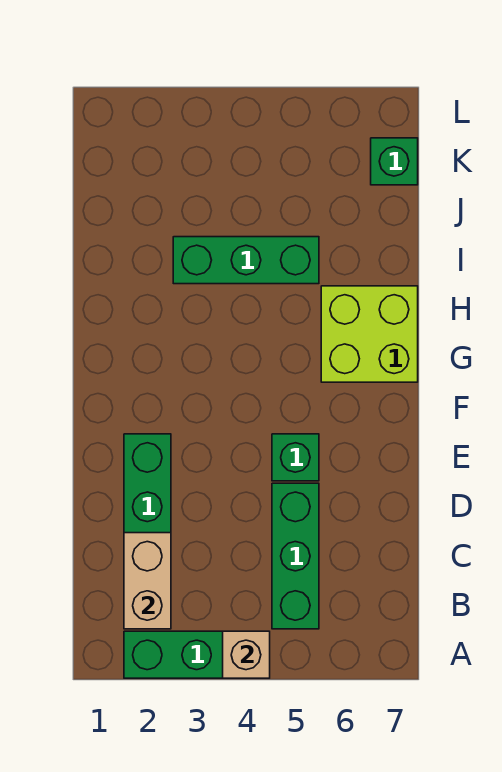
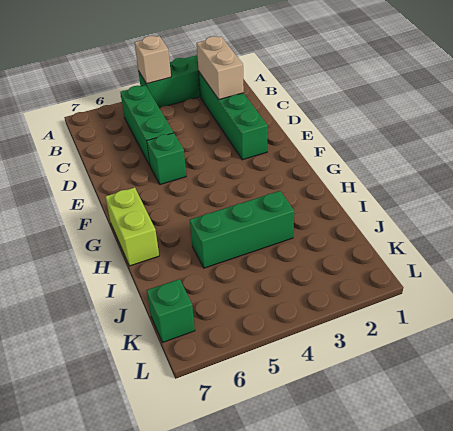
lime 2x2 brick [321,286,418,382] -> lime 1x2 brick [105,187,159,266]

